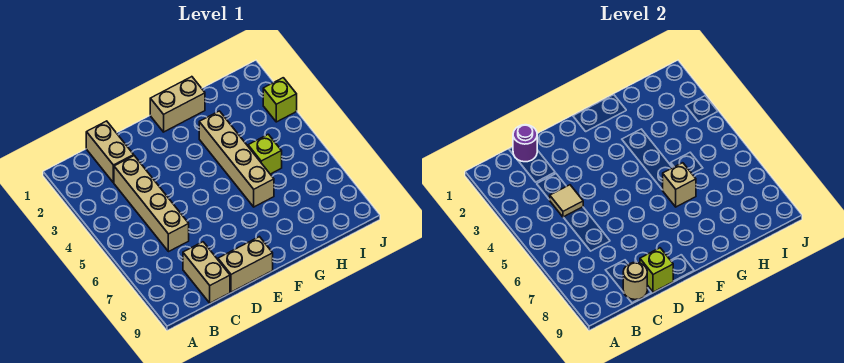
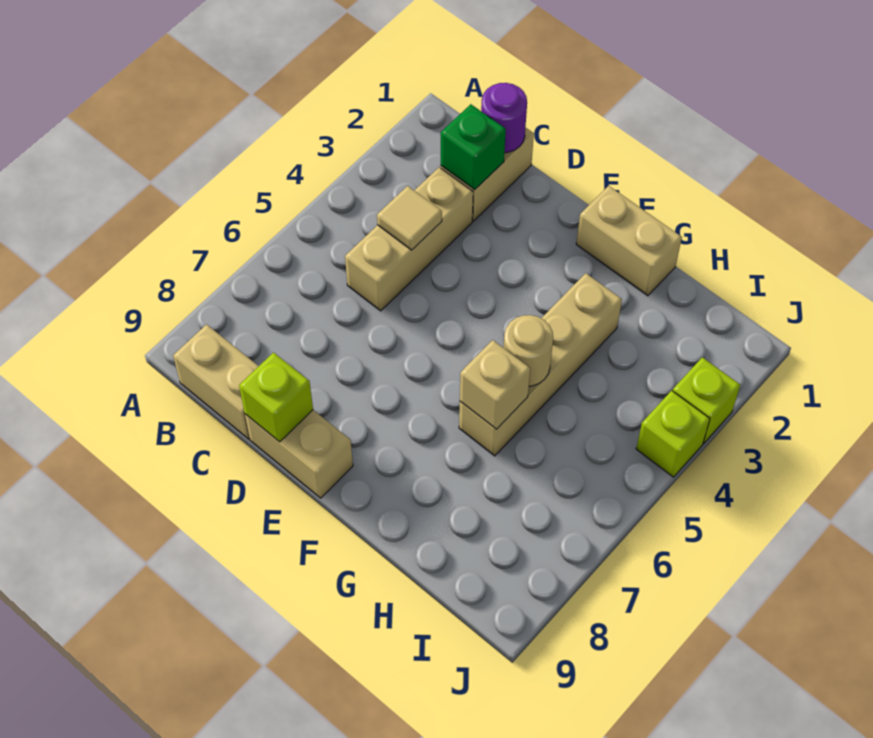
none -> green 1x1 brick [441,104,506,190]
tan 1x4 brick [114,156,189,252] -> tan 1x3 brick [345,167,473,311]
tan 1x2 brick [183,242,230,303] -> tan 1x2 brick turned to [173,325,259,439]
tan 1x1 round brick [623,262,647,300] -> tan 1x1 round brick moved to [503,315,553,386]
lime 1x1 brick [248,134,282,174] -> lime 1x1 brick moved to [636,391,710,477]

